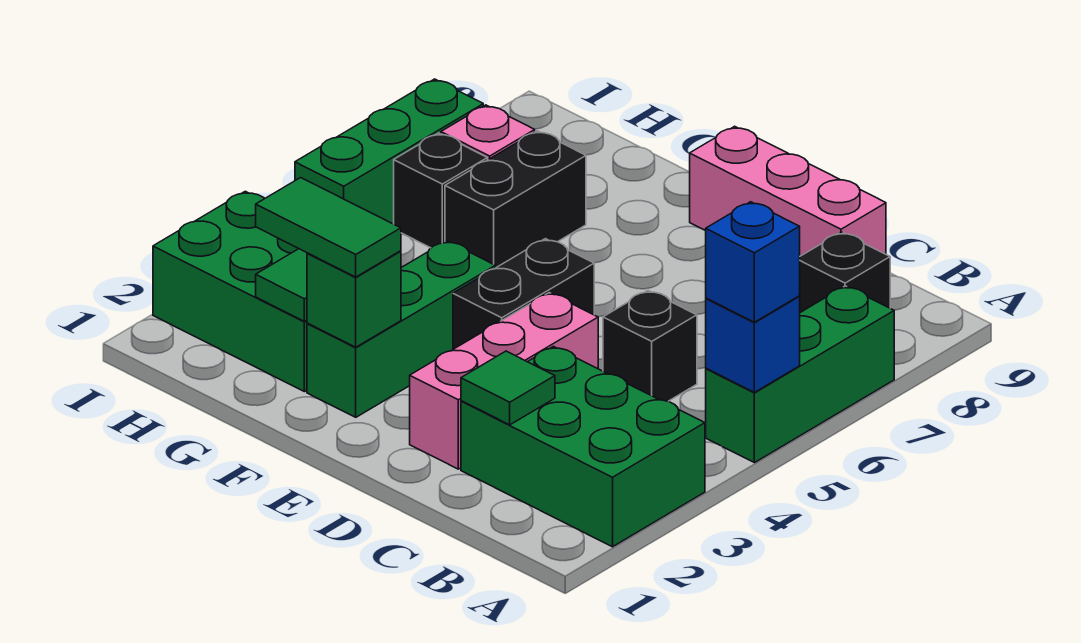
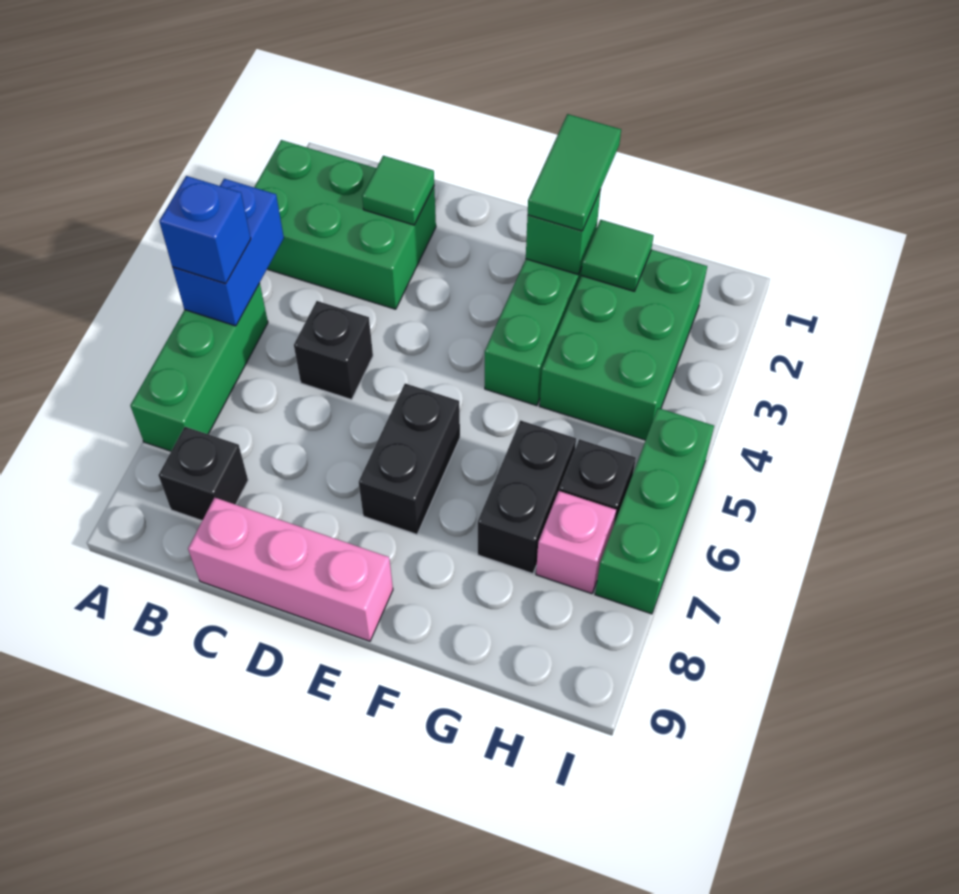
blue 1x1 brick [706,296,800,392] -> blue 1x2 brick [172,179,284,326]
pink 1x3 brick [410,293,598,469] -> none
black 1x2 brick [453,239,594,349] -> black 1x2 brick moved to [359,383,460,534]
green 1x2 tile [256,178,401,277] -> green 1x2 tile turned to [528,114,621,231]
green 2x3 brick [153,191,307,392] -> green 2x3 brick turned to [540,250,707,440]

